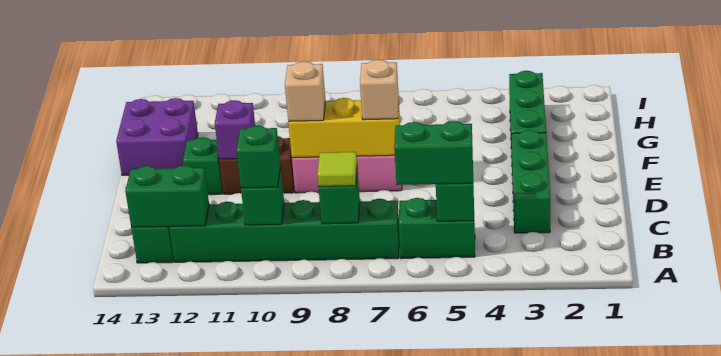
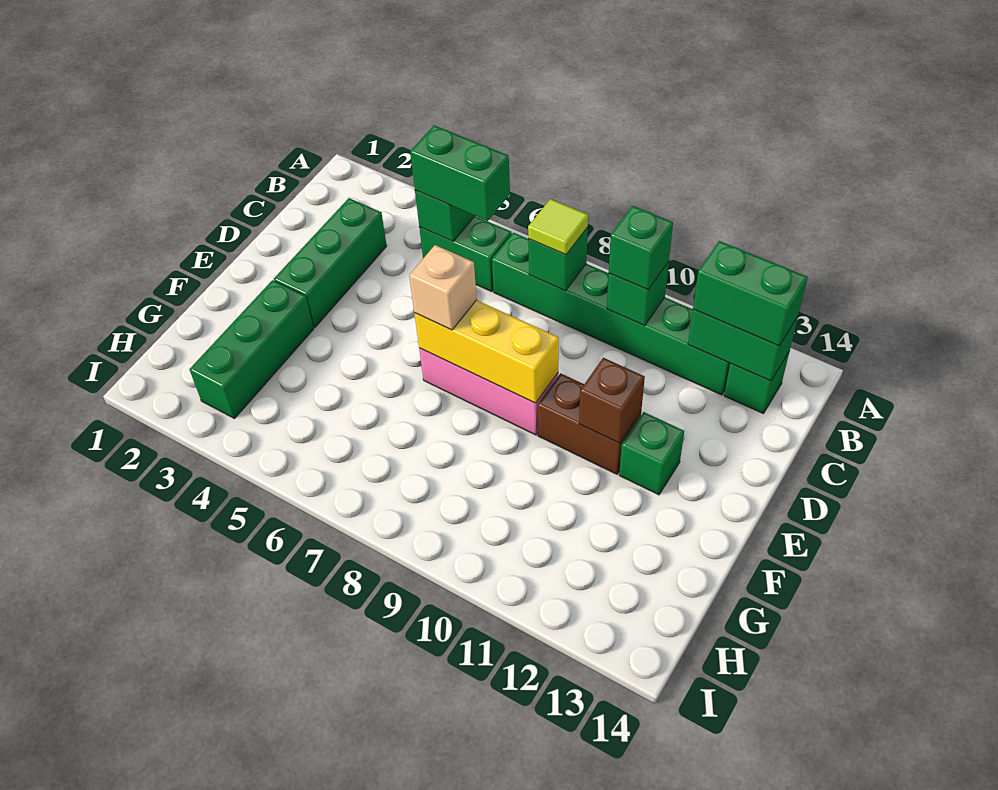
none -> green 1x2 brick [693,241,808,346]
tan 1x1 brick [285,61,326,121] -> none
purple 1x1 brick [215,100,255,159] -> brown 1x1 brick [579,358,645,443]
purple 2x2 brick [116,98,198,175] -> none

